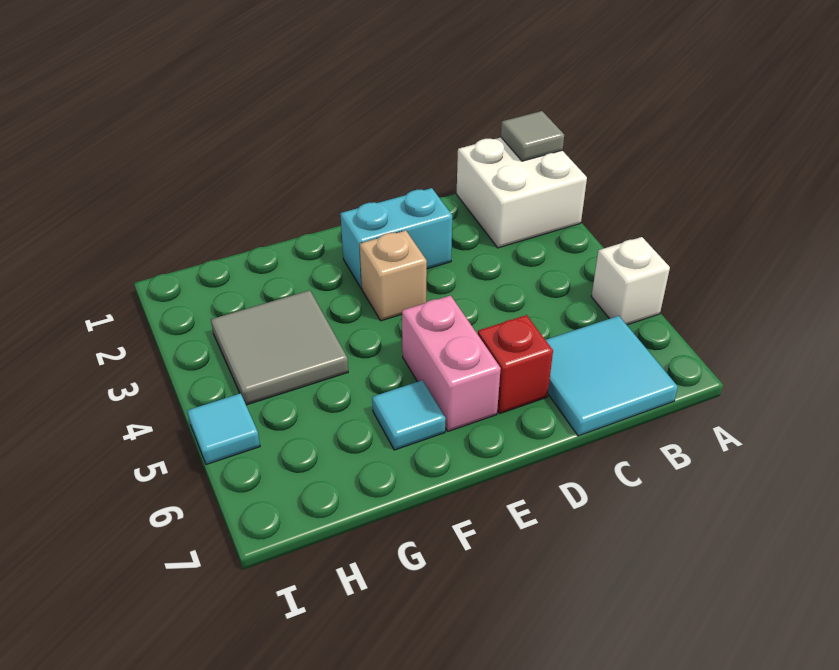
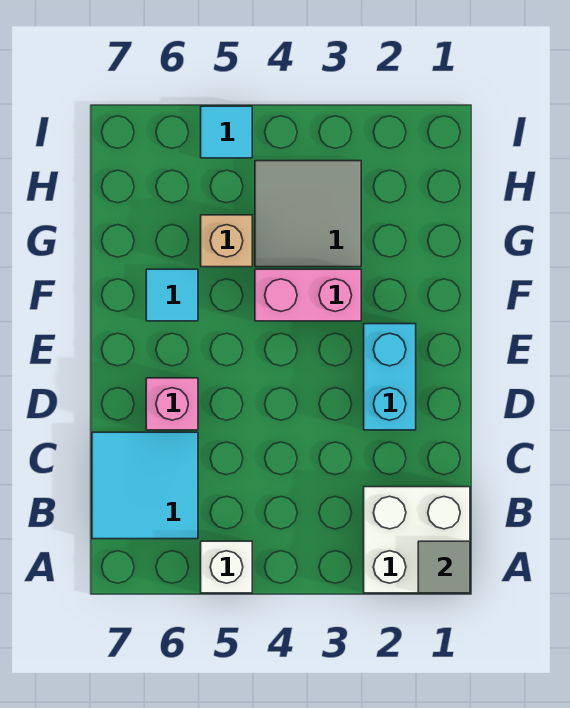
red 1x1 brick [478,315,553,413] -> pink 1x1 brick [146,378,198,430]
tan 1x1 brick [360,230,427,321] -> tan 1x1 brick moved to [201,215,252,267]
pink 1x2 brick [402,295,501,431] -> pink 1x2 brick moved to [255,269,361,321]

